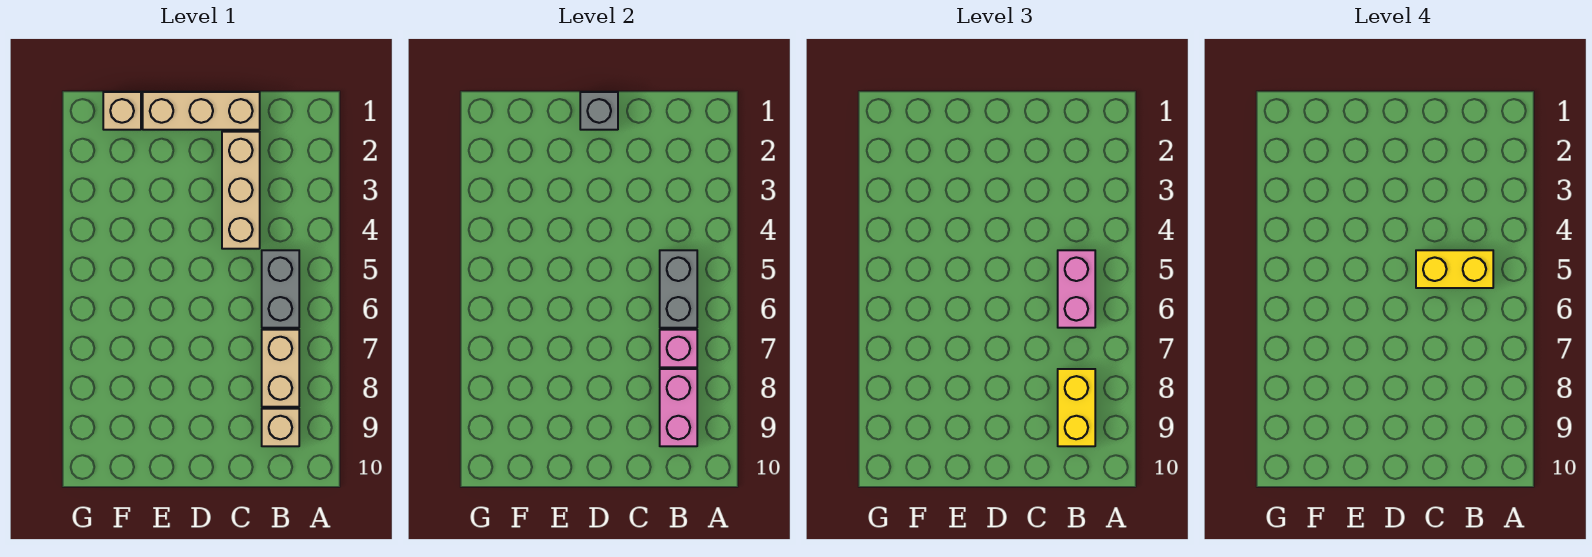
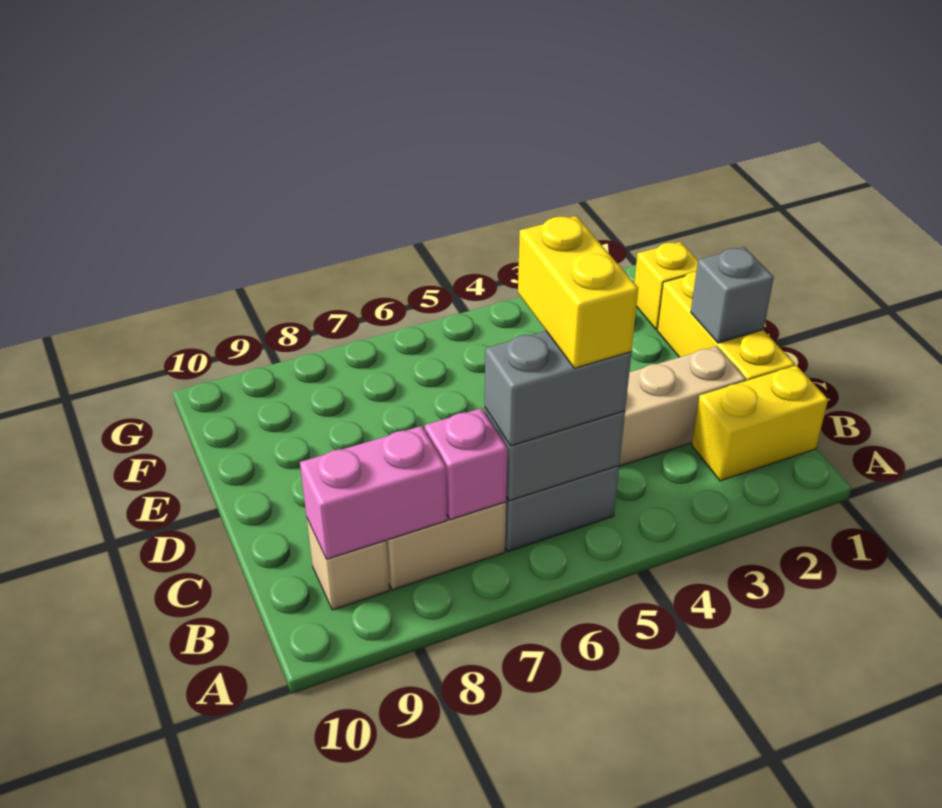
pink 1x2 brick [1058,250,1095,328] -> grey 1x2 brick [485,331,631,446]
yellow 1x2 brick [1058,369,1095,446] -> yellow 1x2 brick moved to [692,365,828,481]
tan 1x3 brick [143,92,260,130] -> yellow 1x3 brick [657,272,795,381]
tan 1x1 brick [103,92,141,130] -> yellow 1x1 brick [634,242,698,330]

